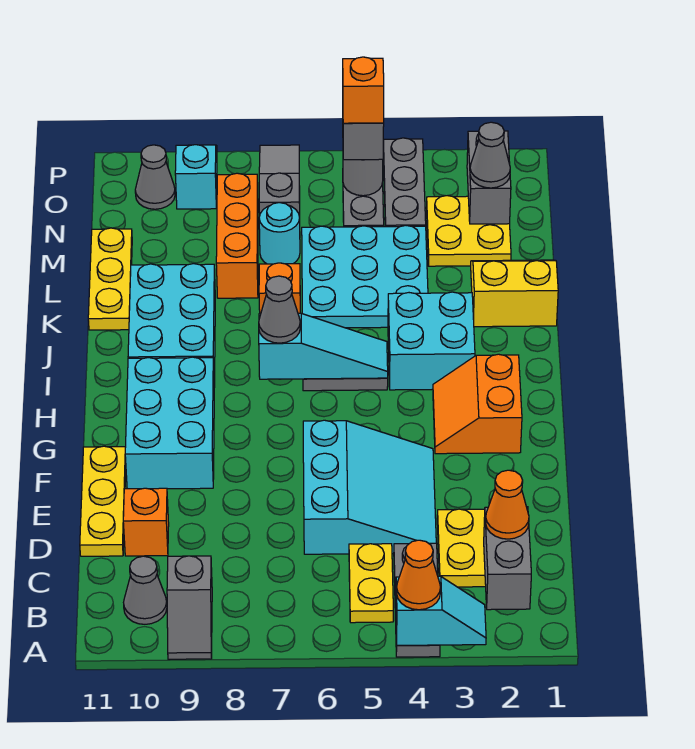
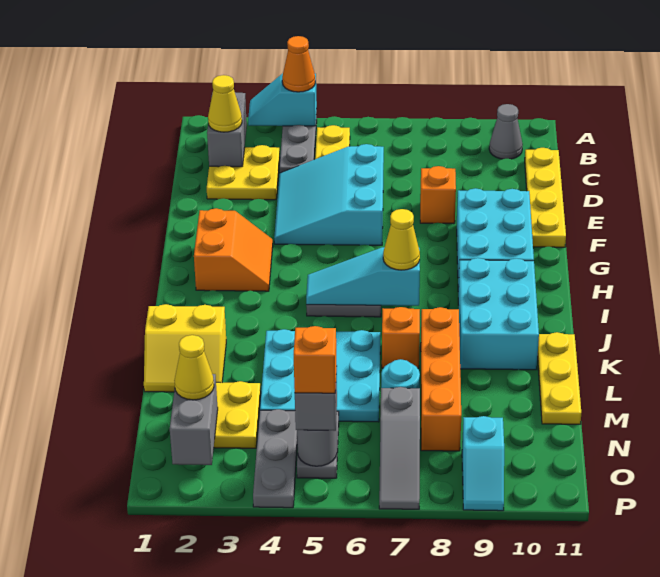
grey 1x2 slope [167,556,212,659] -> none
orange 1x1 cone [486,470,529,539] -> yellow 1x1 cone [208,75,242,132]
orange 1x1 brick [123,488,169,556] -> orange 1x1 brick moved to [420,166,456,224]
yellow 1x3 plate [80,446,126,556] -> yellow 1x4 plate [525,148,566,247]
cyan 2x2 brick [388,292,475,390] -> none
grey 1x1 cone [259,276,300,343] -> yellow 1x1 cone [383,209,420,270]
orange 1x3 brick [216,173,258,298] -> orange 1x4 brick [421,307,461,451]
grey 1x1 cone [470,122,510,188] -> yellow 1x1 cone [174,335,214,400]
grey 1x1 cone [135,145,175,209] -> none

